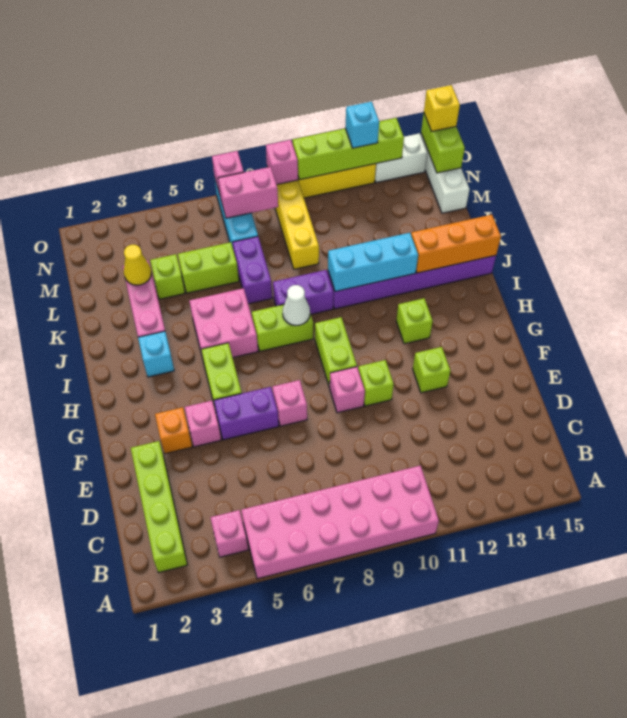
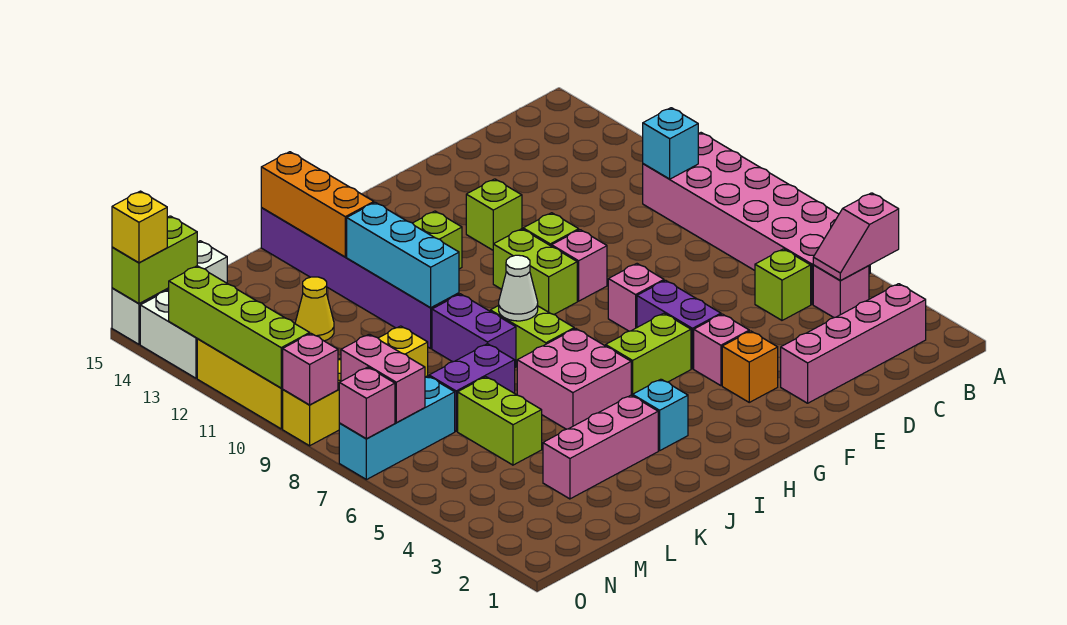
none -> pink 1x2 slope [813,193,899,280]
lime 1x4 brick [131,441,187,572] -> pink 1x4 brick [781,284,926,403]
lime 1x2 brick [315,317,357,387] -> lime 1x2 brick turned to [493,229,577,314]
yellow 1x1 cone [124,245,151,285] -> yellow 1x1 cone moved to [295,277,334,341]
lime 1x1 brick [150,254,185,299] -> lime 1x1 brick moved to [755,249,811,320]
cyan 1x1 brick [345,101,379,148] -> cyan 1x1 brick moved to [643,108,698,179]

